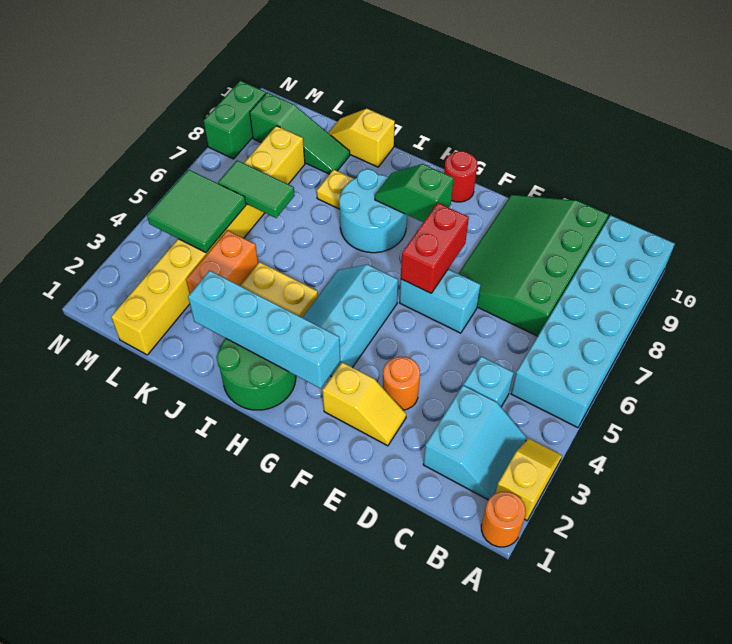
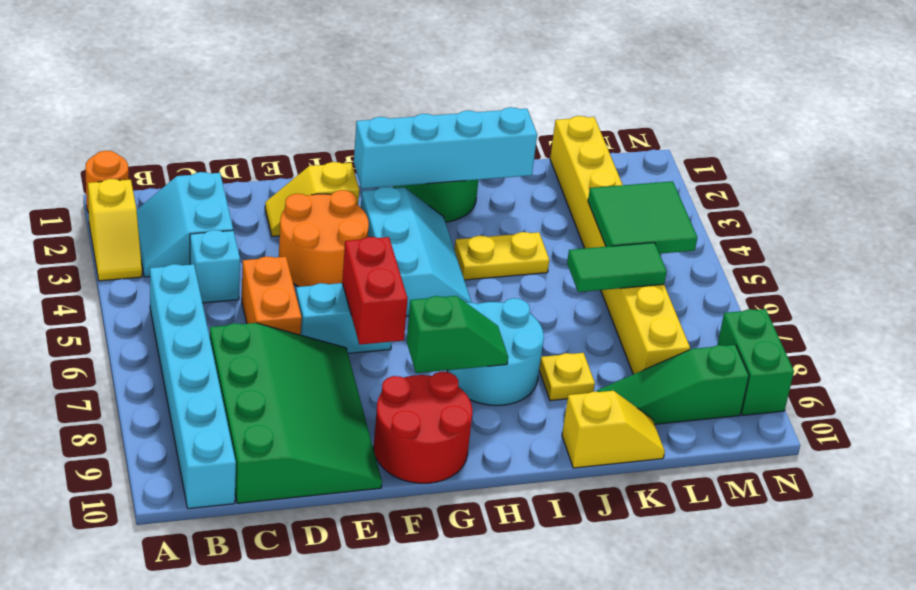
cyan 2x6 brick [511,215,675,428] -> cyan 1x6 brick [150,264,236,509]
orange 1x1 round brick [383,357,420,410] -> orange 2x2 round brick [279,190,369,287]
red 1x1 round brick [444,151,477,202] -> red 2x2 round brick [374,372,472,483]
orange 1x2 brick [186,230,258,293] -> orange 1x2 brick moved to [242,256,302,335]

